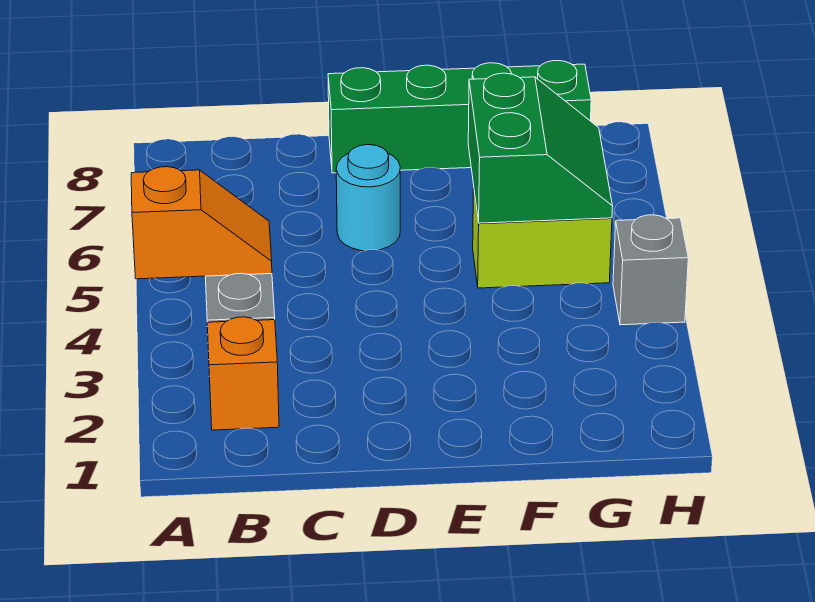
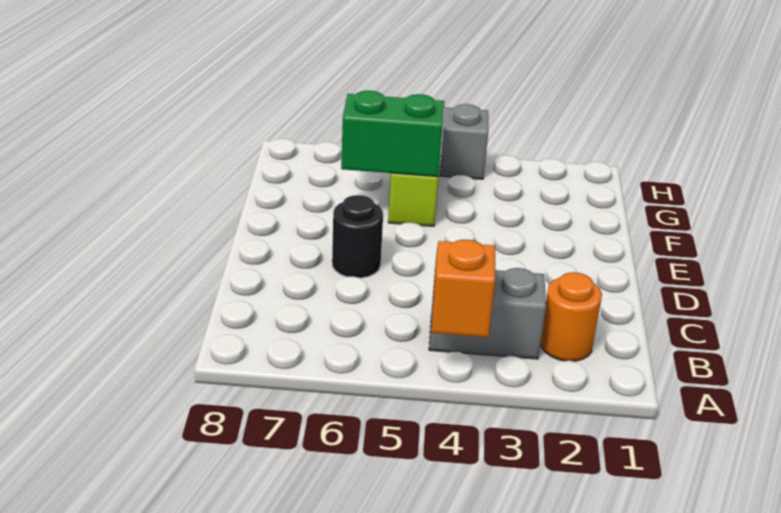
orange 1x1 brick [207,317,279,430] -> orange 1x1 round brick [540,272,602,361]
cyan 1x1 round brick [336,145,400,251] -> black 1x1 round brick [332,195,383,278]
green 1x4 brick [328,61,591,173] -> none

